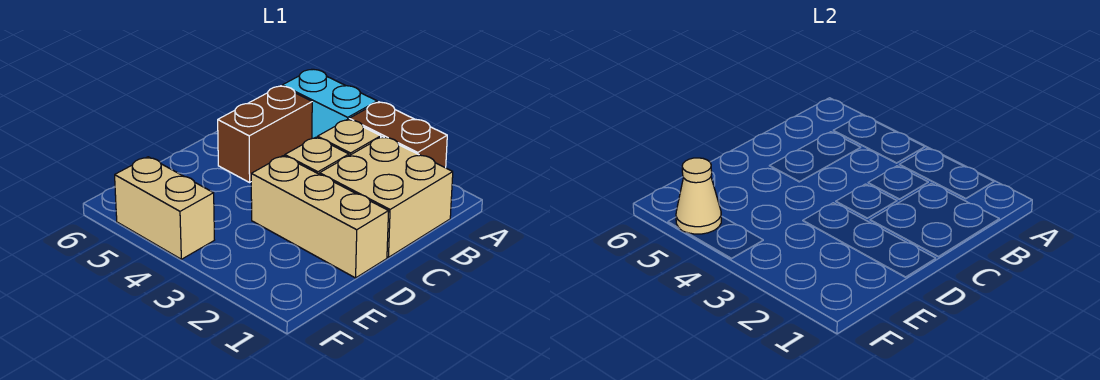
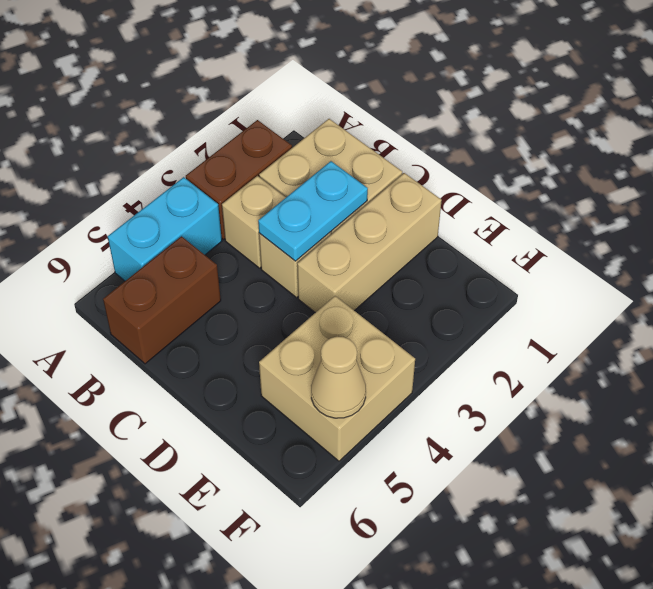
brown 1x2 brick [218,86,312,182] -> brown 1x2 brick turned to [103,236,221,364]
none -> cyan 1x2 plate [258,161,368,261]
tan 1x2 brick [115,157,214,259] -> tan 2x2 brick [259,296,415,461]

